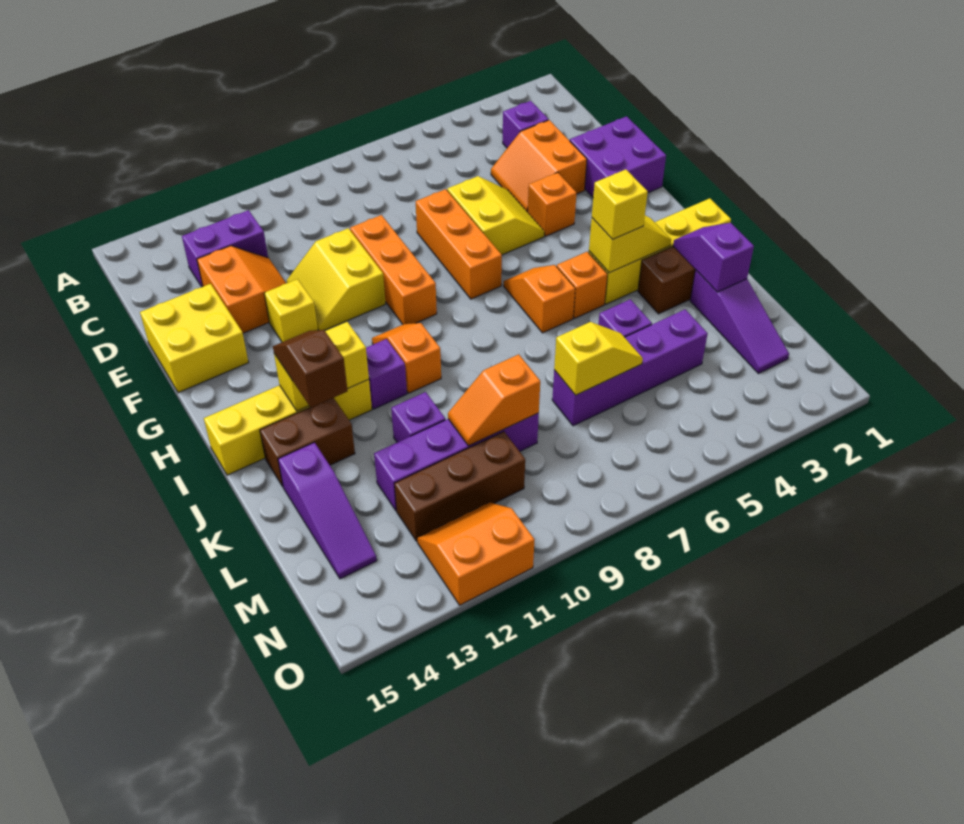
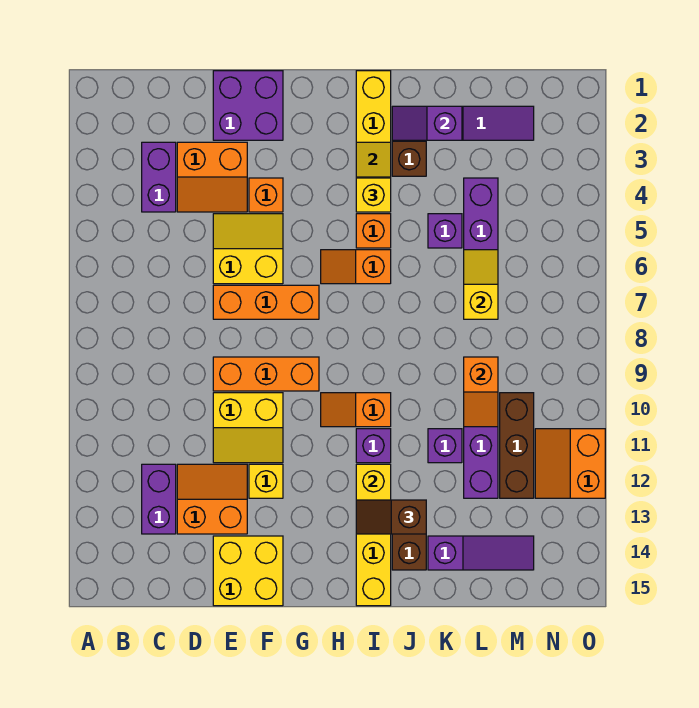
purple 1x1 brick [503,101,549,148] -> purple 1x2 brick [142,142,176,212]

